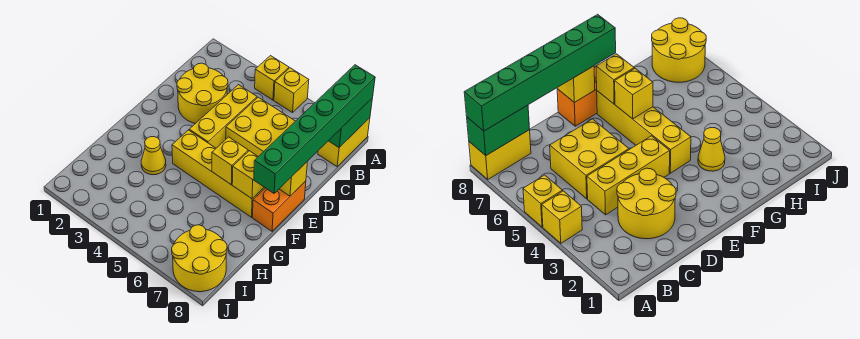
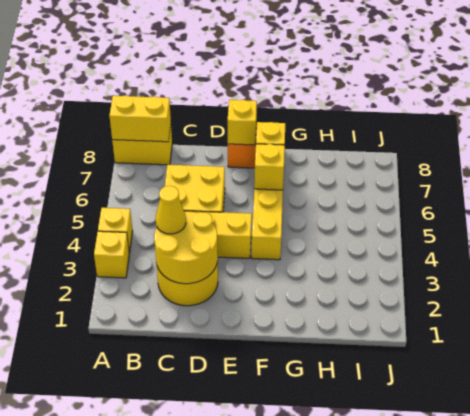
yellow 1x1 brick [274,68,309,113] -> yellow 1x1 brick moved to [94,231,129,278]
green 1x2 brick [329,99,372,148] -> yellow 1x2 brick [109,95,171,142]
green 1x6 brick [254,65,375,193] -> none
yellow 1x1 cone [141,137,166,175] -> yellow 1x1 cone moved to [156,186,186,234]
yellow 2x2 round brick [172,225,227,292] -> yellow 2x2 round brick moved to [154,211,218,284]

